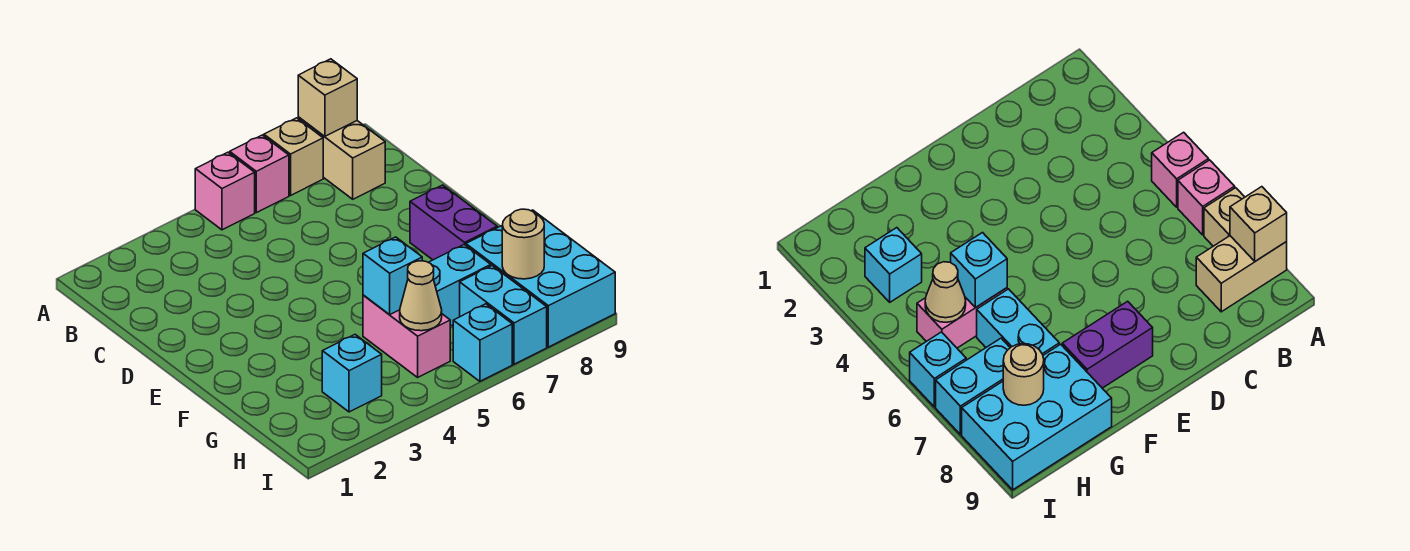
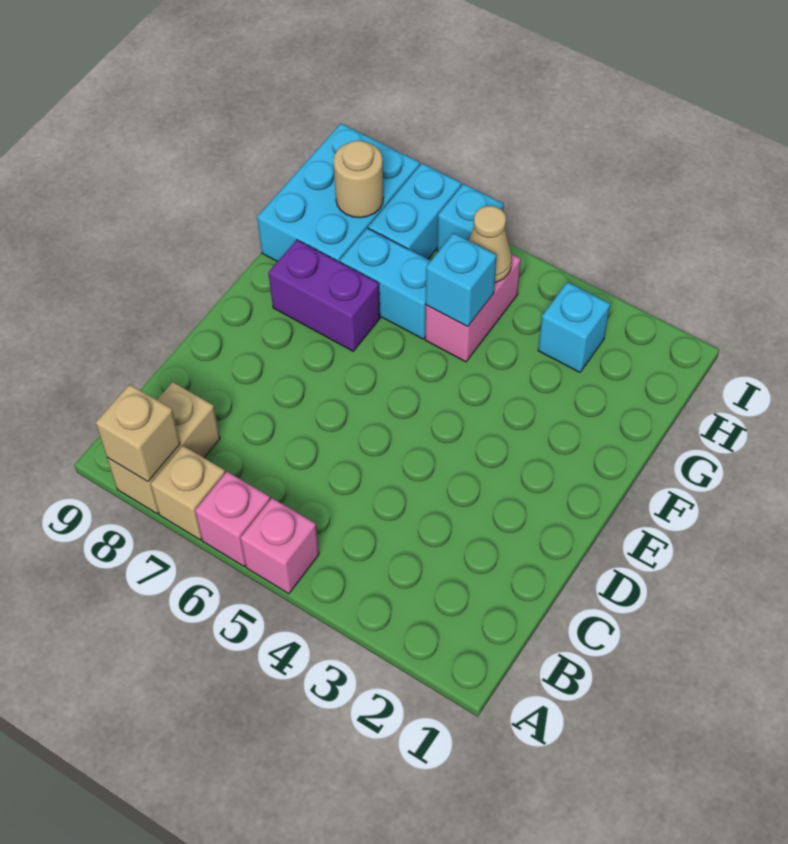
purple 1x2 brick [410,185,497,260] -> purple 1x2 brick turned to [268,240,380,351]

